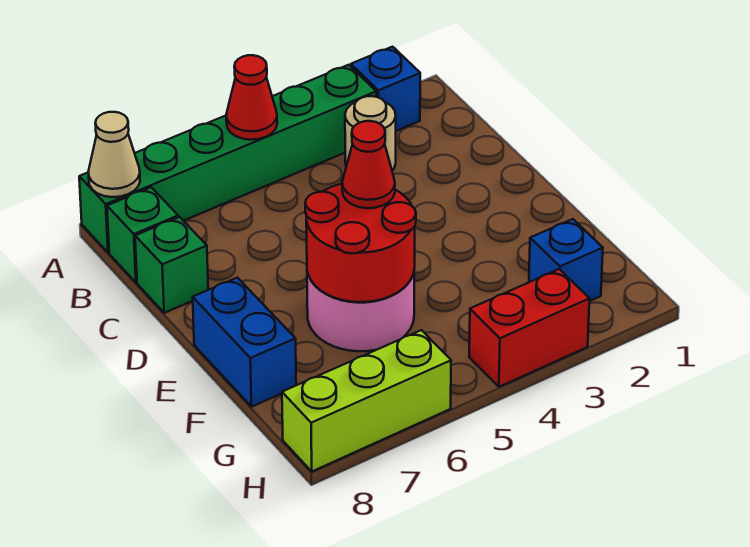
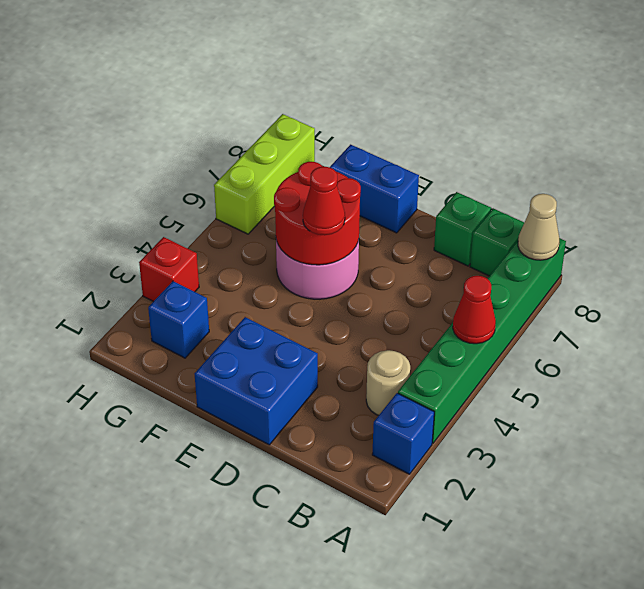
none -> blue 2x2 brick [195,317,318,445]
red 1x2 brick [469,269,590,387] -> red 1x1 brick [139,237,199,302]

